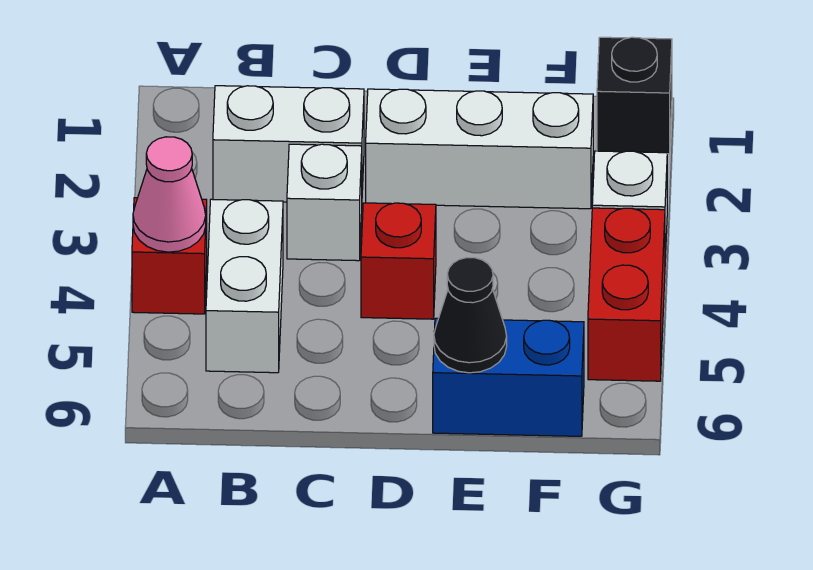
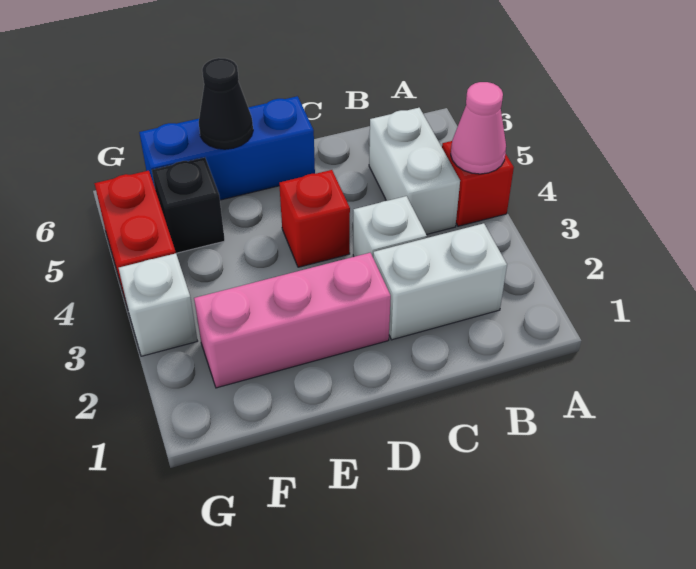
white 1x3 brick [366,89,593,209] -> pink 1x3 brick [194,253,391,388]
blue 1x2 brick [433,318,584,436] -> blue 1x3 brick [139,96,315,200]
black 1x1 brick [597,37,672,154] -> black 1x1 brick moved to [152,158,225,253]

